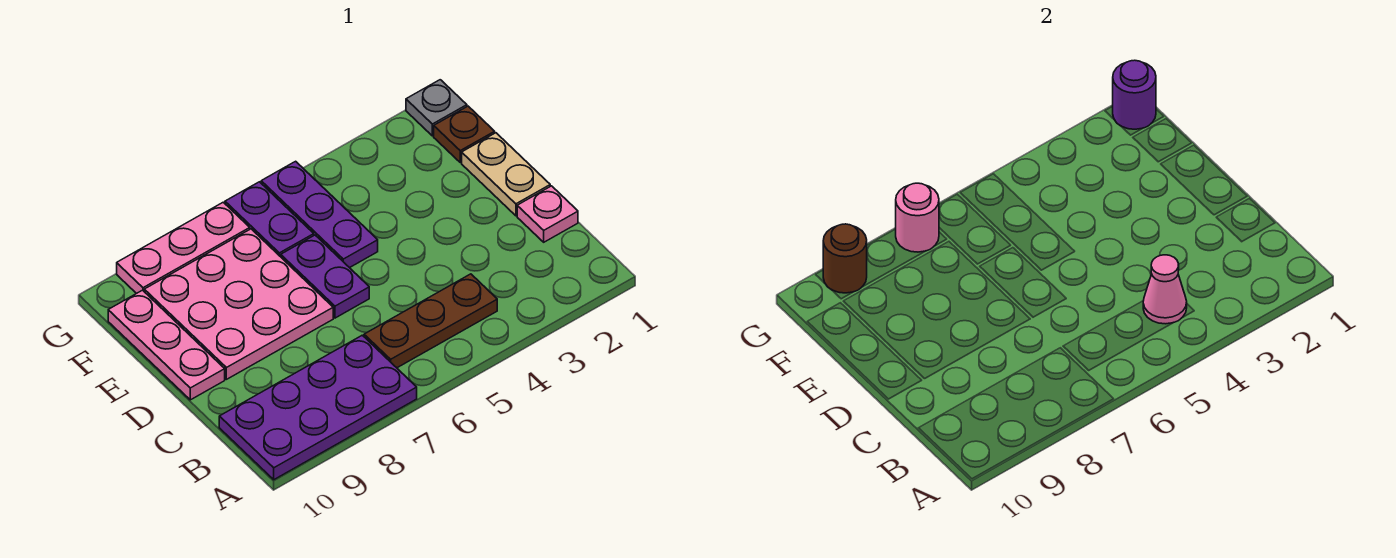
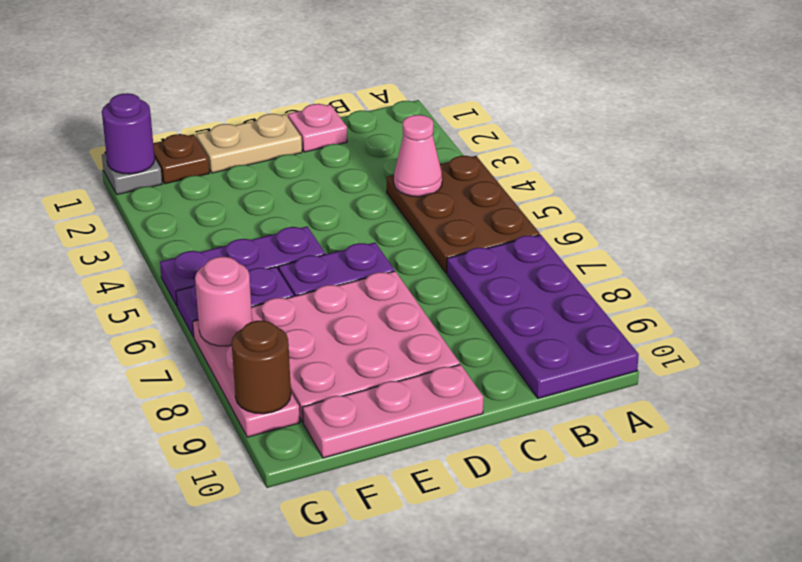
brown 1x3 plate [364,274,497,368] -> brown 2x3 plate [387,156,540,273]

